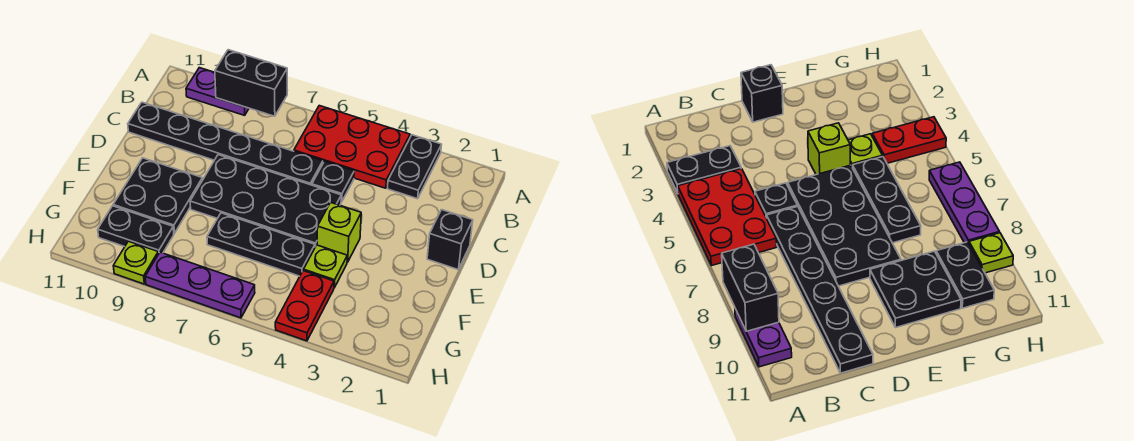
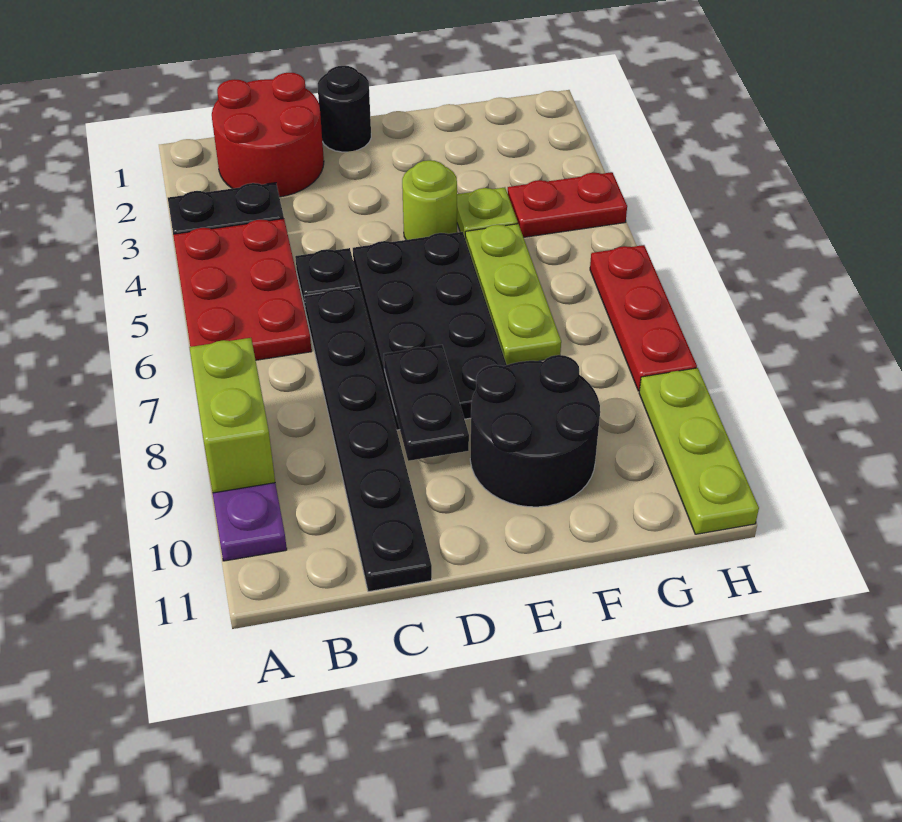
black 1x2 brick [215,50,287,116] -> lime 1x2 brick [189,338,275,493]
none -> red 2x2 round brick [212,73,324,197]
black 1x1 brick [427,210,473,269] -> black 1x1 round brick [318,66,371,152]
lime 1x1 brick [317,202,361,262] -> lime 1x1 round brick [402,160,457,240]
black 2x2 plate [113,158,202,233] -> black 2x2 round brick [470,355,600,507]
black 1x3 plate [207,213,315,276] -> lime 1x3 plate [465,224,561,365]
black 1x2 plate [98,206,174,254] -> black 1x2 plate moved to [384,345,469,461]
purple 1x3 plate [145,252,255,318] -> red 1x3 plate [590,245,697,391]
lime 1x1 plate [113,241,158,284] -> lime 1x3 plate [639,368,759,534]

